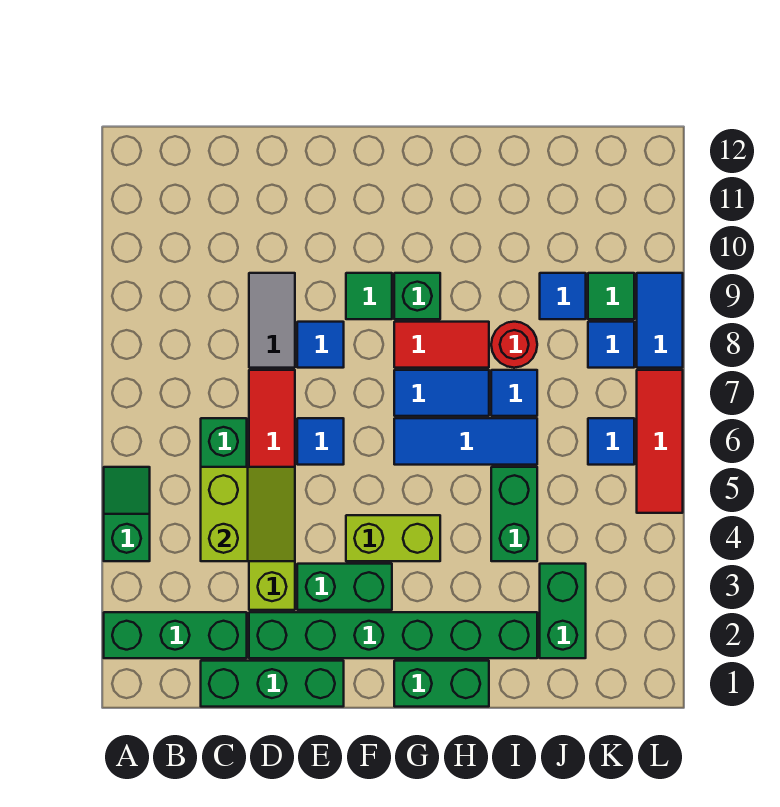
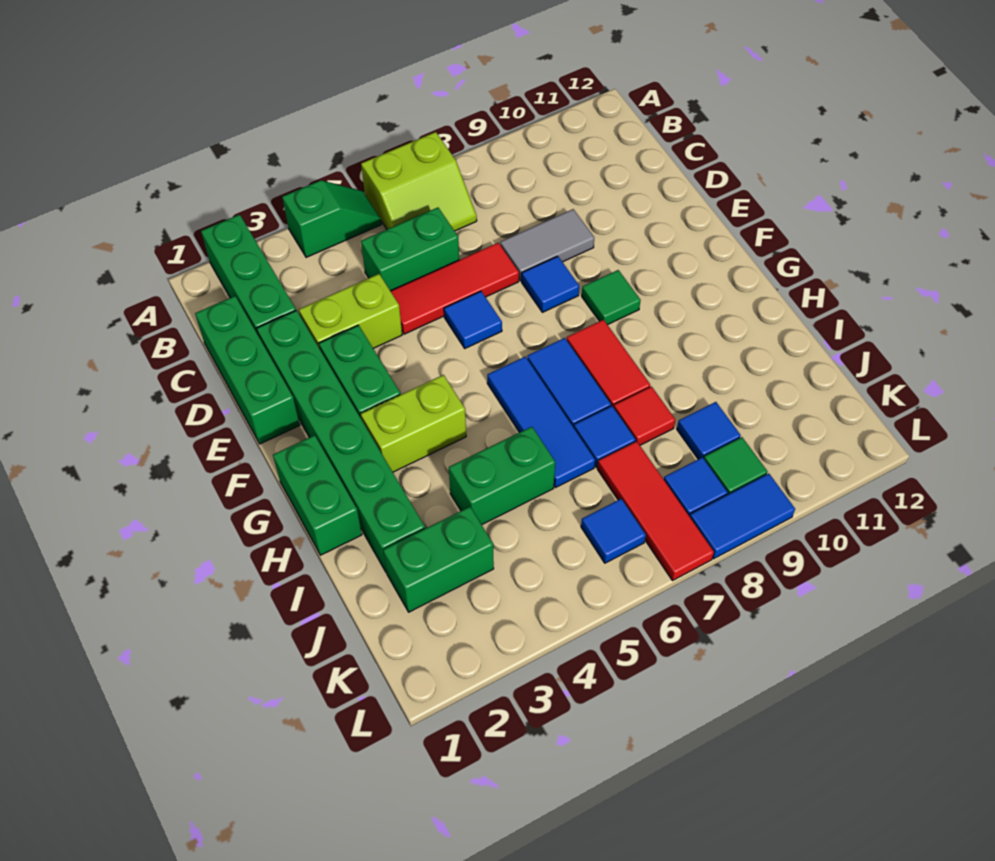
lime 2x2 slope [201,467,295,561] -> lime 2x2 slope moved to [361,132,477,231]
lime 1x2 brick [346,515,440,561] -> lime 1x2 brick turned to [361,375,466,472]
green 1x1 brick [394,273,440,319] -> none
red 1x1 round brick [491,322,537,368] -> red 1x1 tile [614,387,675,445]
red 1x3 tile [637,370,683,513] -> red 1x3 tile turned to [597,441,714,580]

